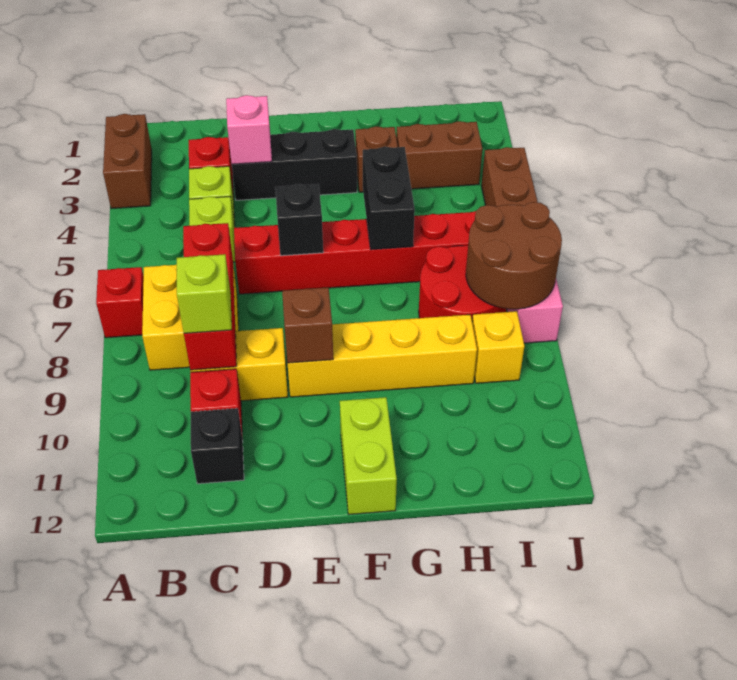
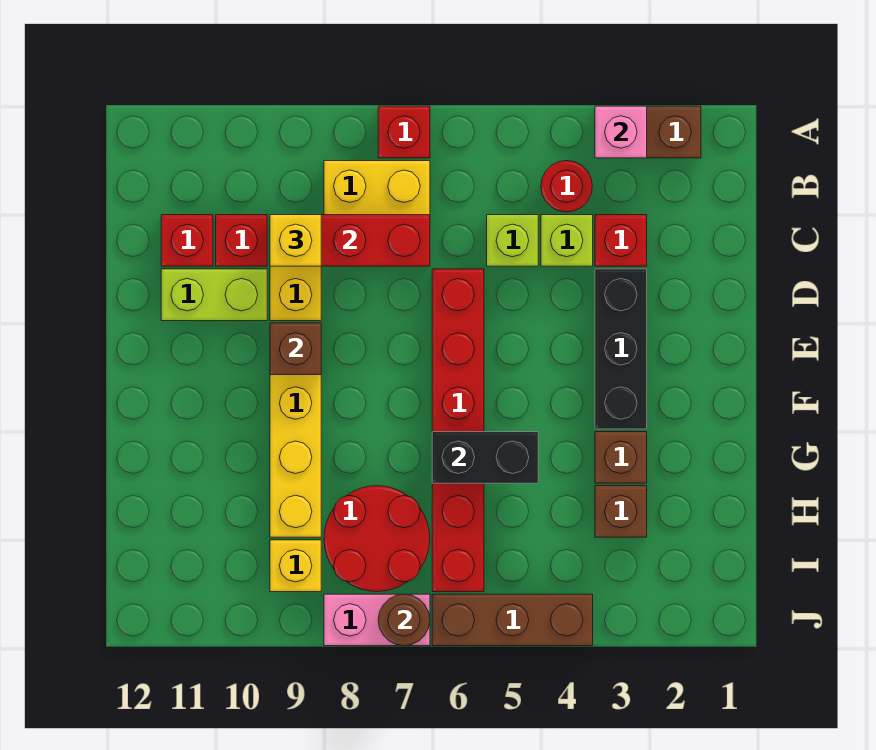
none -> red 1x1 round brick [541,161,592,212]
lime 1x1 brick [177,254,232,333] -> yellow 1x1 brick [270,215,321,266]
black 1x1 brick [191,408,244,484] -> red 1x1 brick [161,215,213,266]
pink 1x1 brick [226,95,272,164] -> pink 1x1 brick moved to [595,106,647,158]
black 1x1 brick [275,184,323,256] -> none
lime 1x2 brick [340,397,397,514] -> lime 1x2 brick moved to [161,269,267,321]
brown 1x2 brick [396,121,482,189] -> brown 1x1 brick [595,486,647,537]
brown 2x2 round brick [466,202,562,309] -> brown 1x1 round brick [378,594,430,646]

